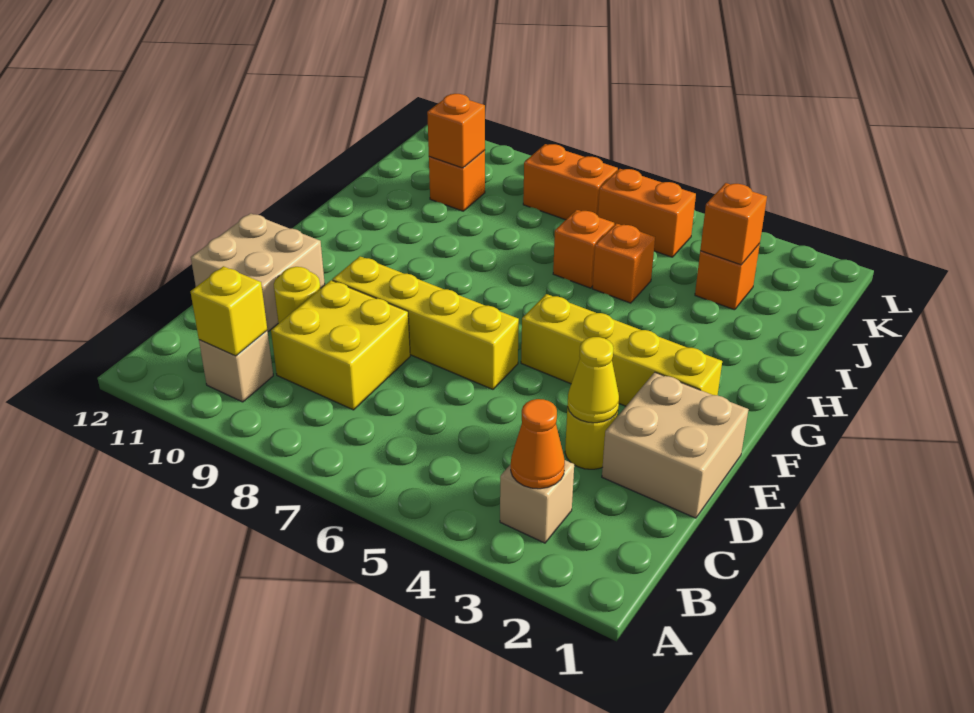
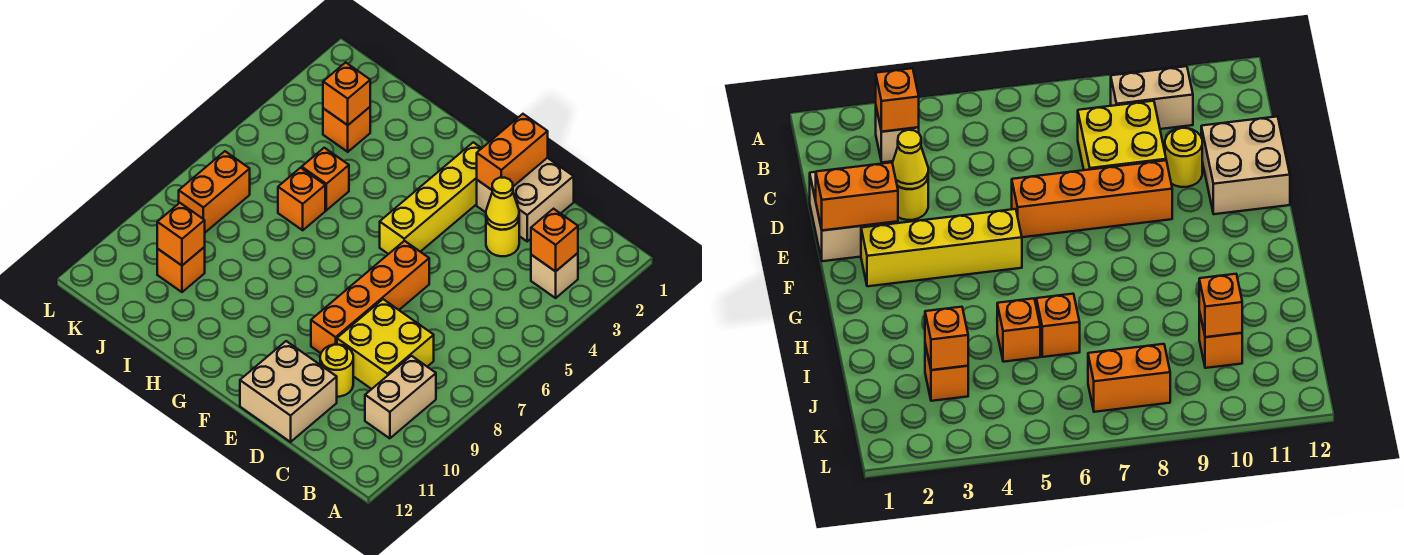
orange 1x1 cone [511,399,565,489] -> orange 1x1 brick [531,209,578,271]
tan 1x1 brick [199,331,273,402] -> tan 1x2 brick [365,356,436,438]
yellow 1x1 brick [191,266,267,356] -> none
yellow 1x4 brick [332,256,519,389] -> orange 1x4 brick [311,241,429,353]
orange 1x2 brick [598,169,696,257] -> orange 1x2 brick moved to [477,114,548,190]

